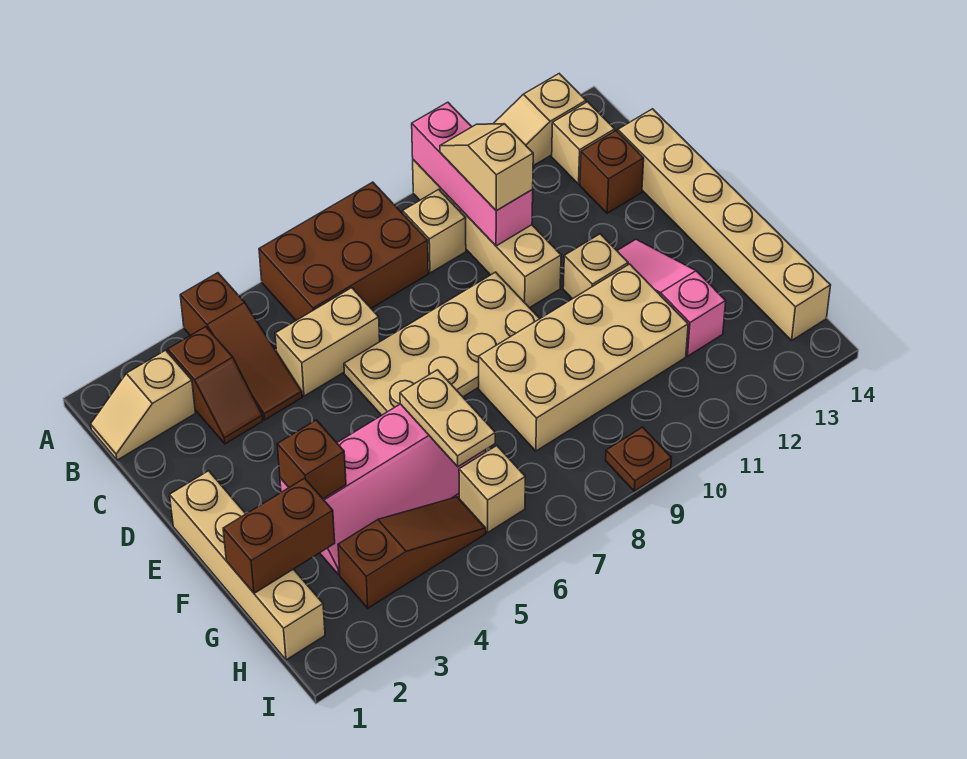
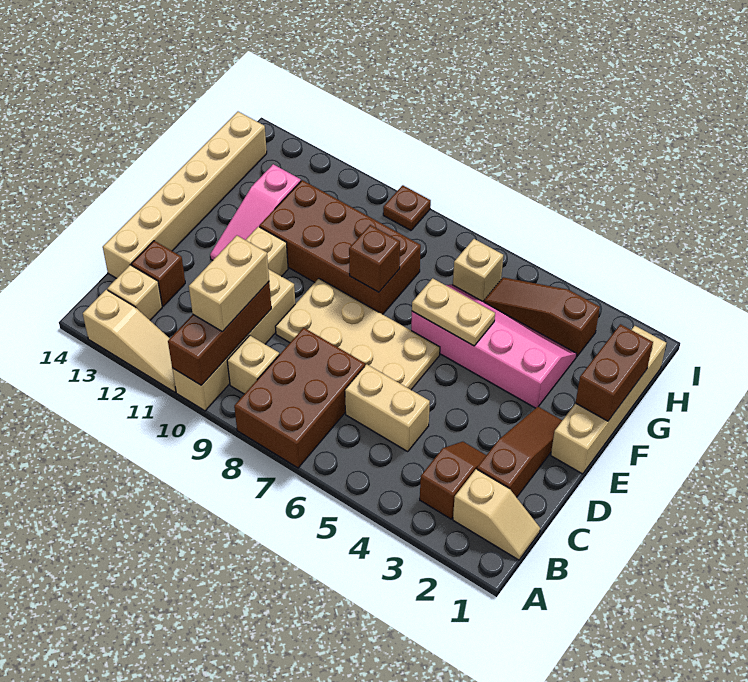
brown 1x3 slope [180,273,302,420] -> brown 1x3 slope moved to [477,407,562,497]
brown 2x3 brick [259,182,428,320] -> brown 2x3 brick turned to [234,328,365,468]
pink 1x3 brick [412,102,533,246] -> brown 1x3 brick [168,282,271,385]
tan 1x2 slope [440,124,533,210] -> tan 1x2 brick [189,236,269,332]
brown 1x1 brick [277,420,346,499] -> brown 1x1 brick moved to [349,225,400,292]
tan 1x2 plate [400,370,495,467] -> tan 1x2 plate turned to [412,278,495,346]
tan 2x4 brick [479,264,688,451] -> brown 2x4 brick [259,180,421,314]
brown 1x2 brick [223,478,335,593] -> brown 1x2 brick turned to [576,324,653,421]

